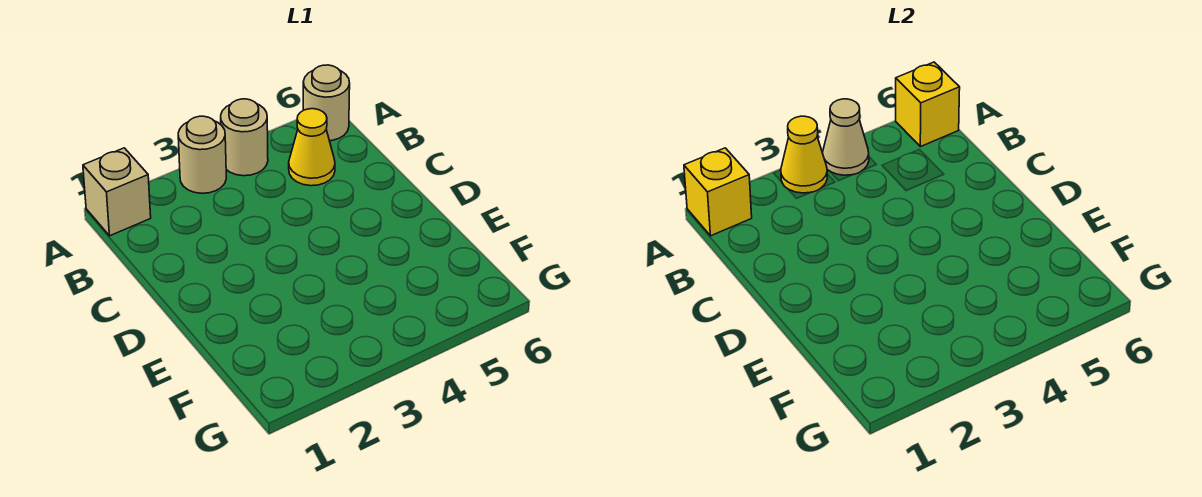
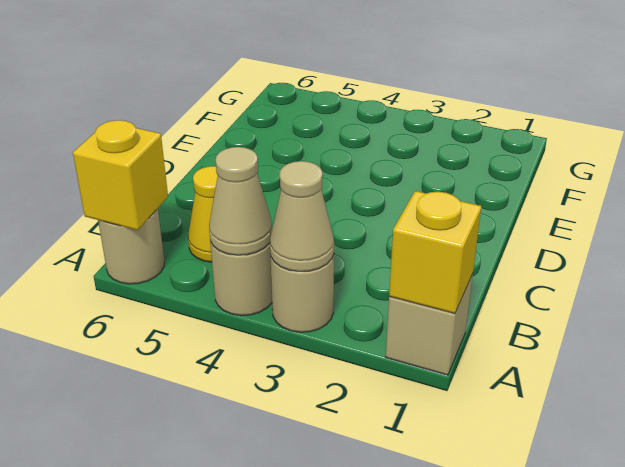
yellow 1x1 cone [781,116,827,193] -> tan 1x1 cone [270,161,334,272]

